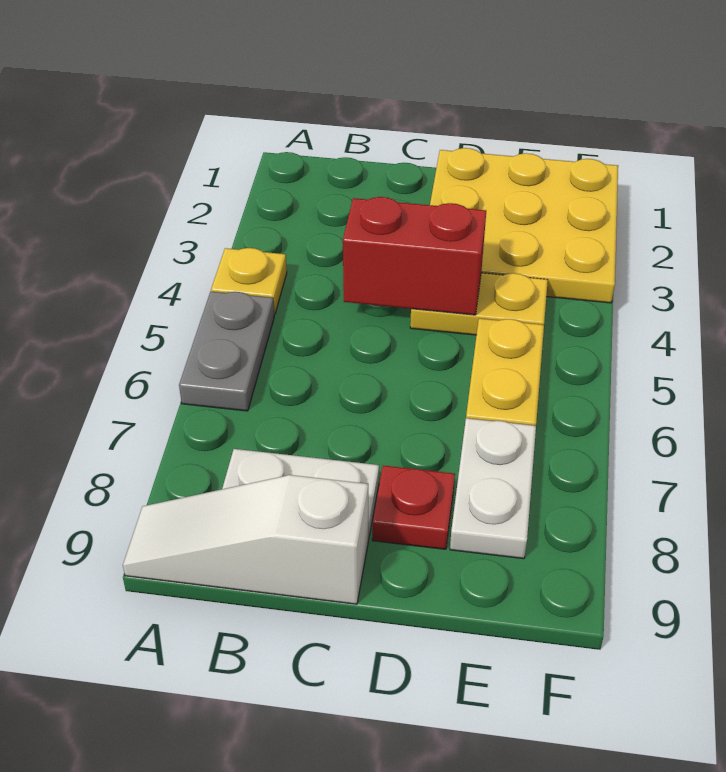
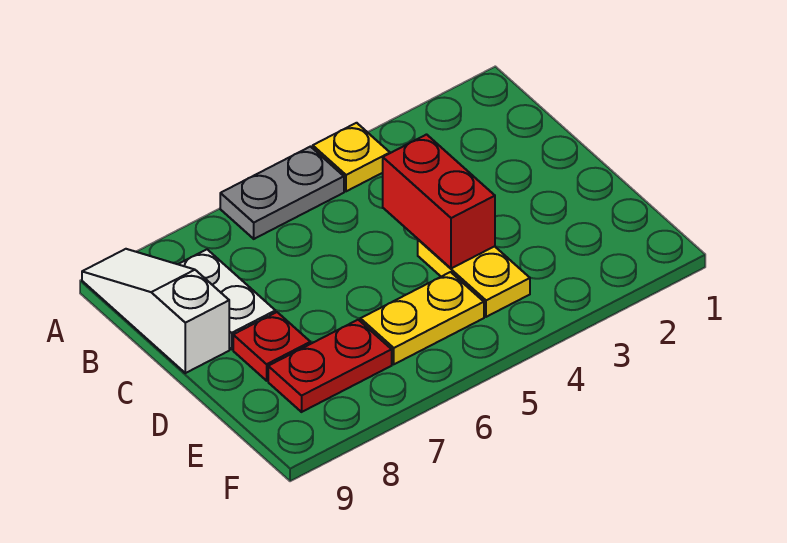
yellow 3x3 plate [430,148,618,303] -> none
white 1x2 plate [450,418,536,559] -> red 1x2 plate [268,320,392,412]

